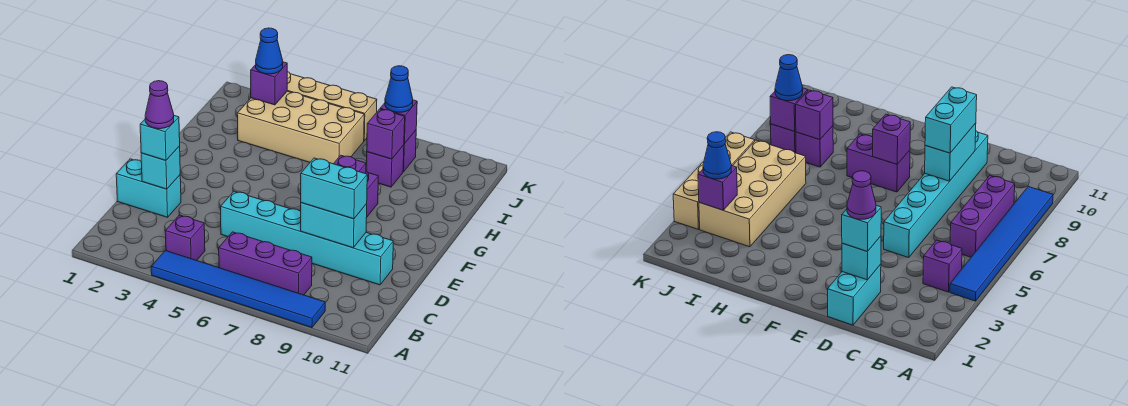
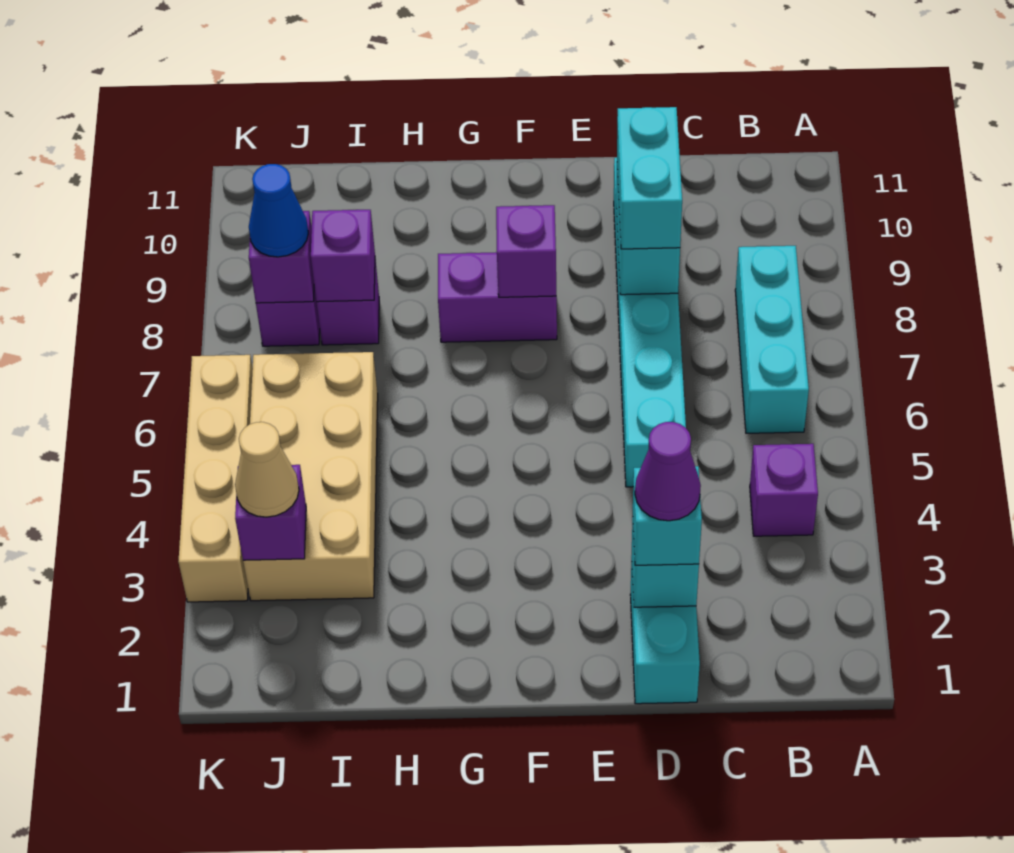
blue 1x6 tile [151,251,325,328] -> none
purple 1x3 brick [219,232,312,295] -> cyan 1x3 brick [735,246,809,433]
blue 1x1 cone [256,28,283,74] -> tan 1x1 cone [235,422,299,517]

